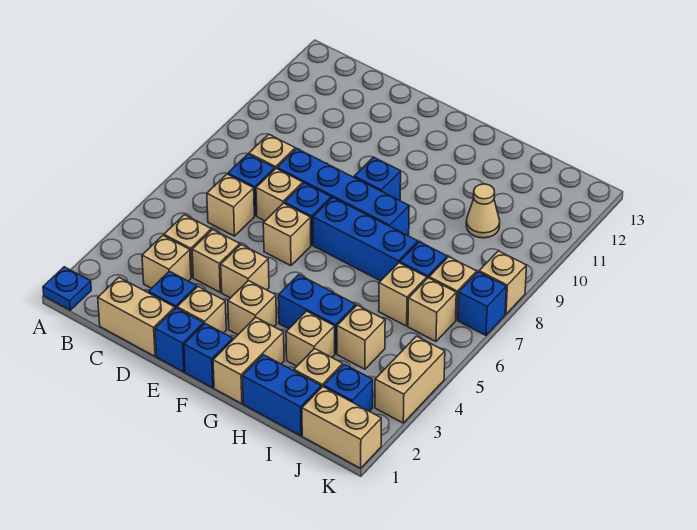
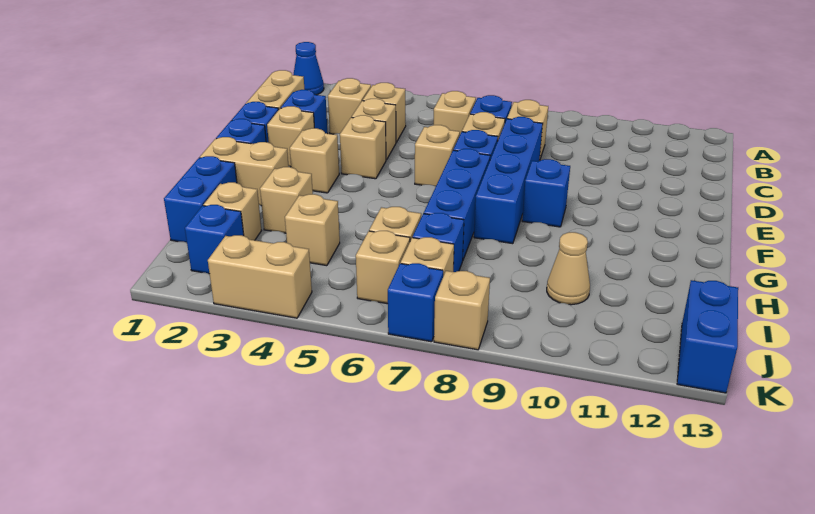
blue 1x1 plate [43,267,91,310] -> blue 1x1 cone [293,42,324,95]
blue 1x2 brick [278,275,356,354] -> blue 1x2 brick moved to [677,280,738,393]
tan 1x2 brick [302,387,381,468] -> none

